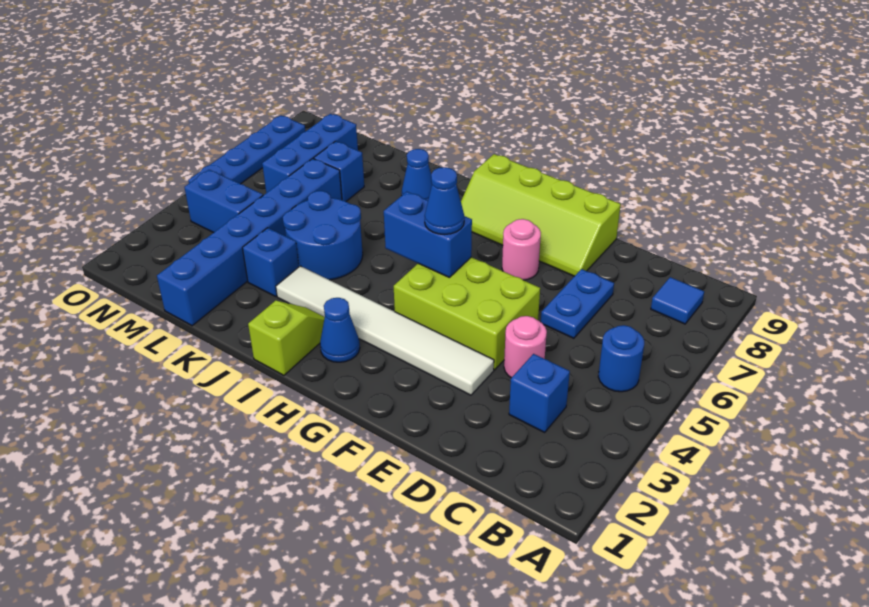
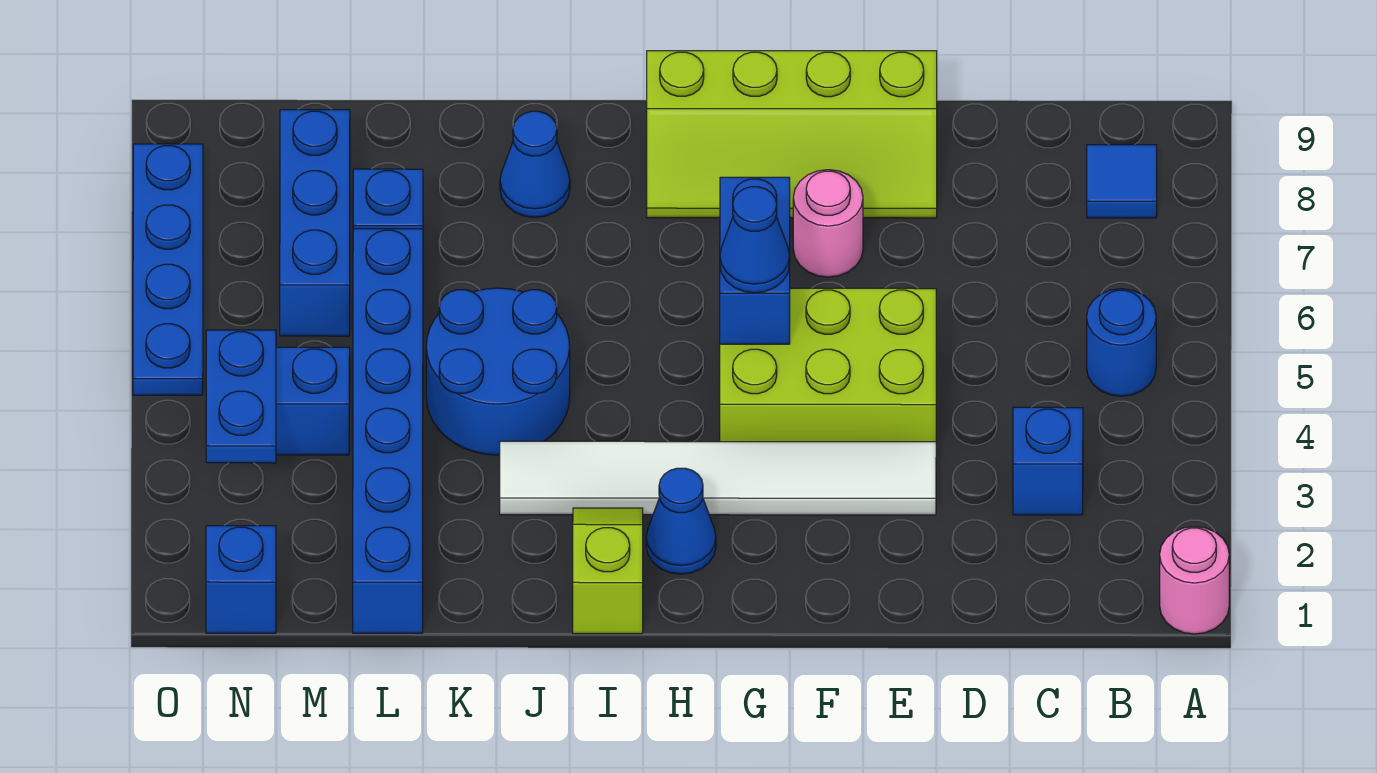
pink 1x1 round brick [504,316,547,378] -> pink 1x1 round brick moved to [1160,527,1229,634]
blue 1x2 plate [541,269,614,338] -> blue 1x2 plate moved to [206,330,276,463]
blue 1x2 brick [384,192,472,277] -> blue 1x2 brick turned to [720,177,790,344]
blue 1x1 brick [243,228,299,297] -> blue 1x1 brick moved to [206,526,276,633]

